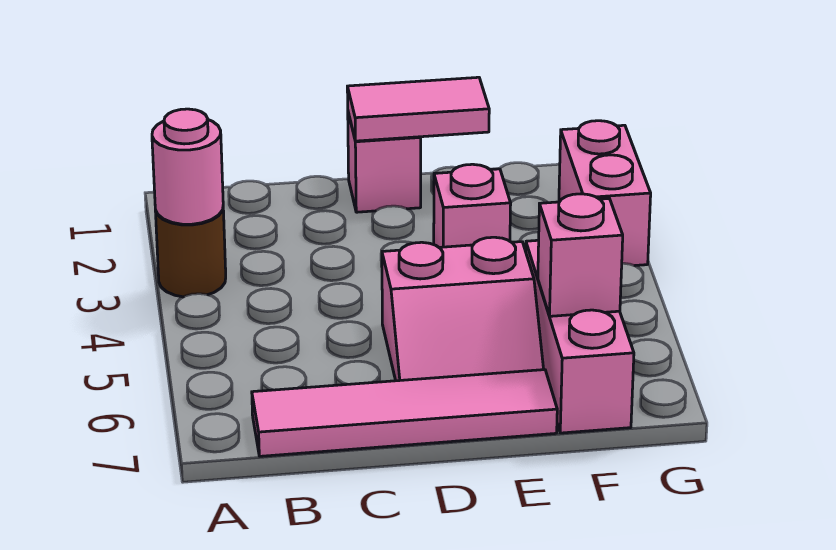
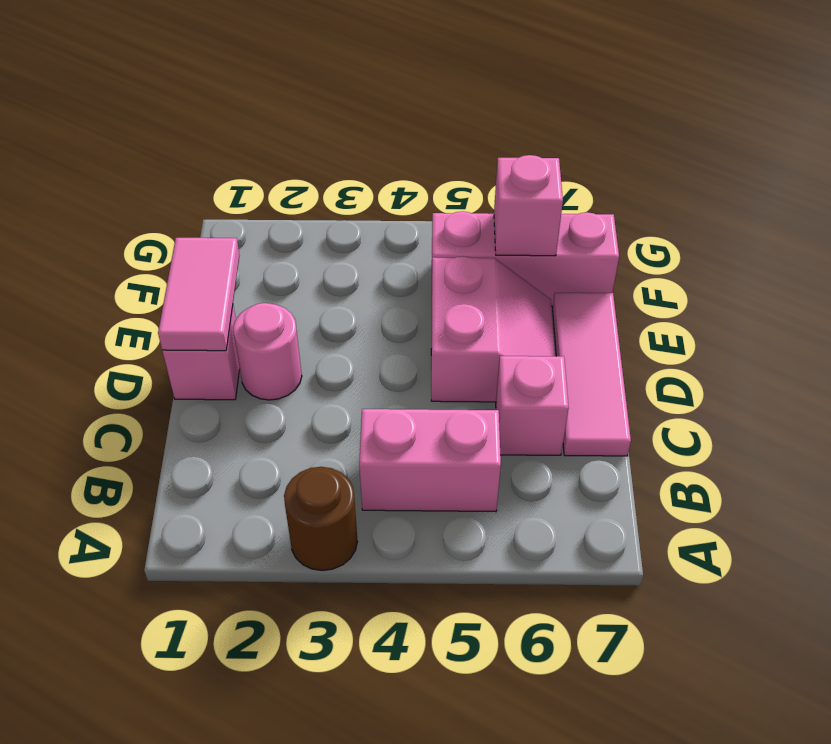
pink 1x1 round brick [152,109,223,224] -> pink 1x1 round brick moved to [233,303,302,400]
pink 1x4 tile [252,370,557,456] -> pink 1x3 tile [553,293,631,456]
pink 1x1 brick [434,164,511,247] -> pink 1x1 brick moved to [496,356,569,455]
pink 1x2 brick [559,121,651,266] -> pink 1x2 brick moved to [359,409,501,512]

